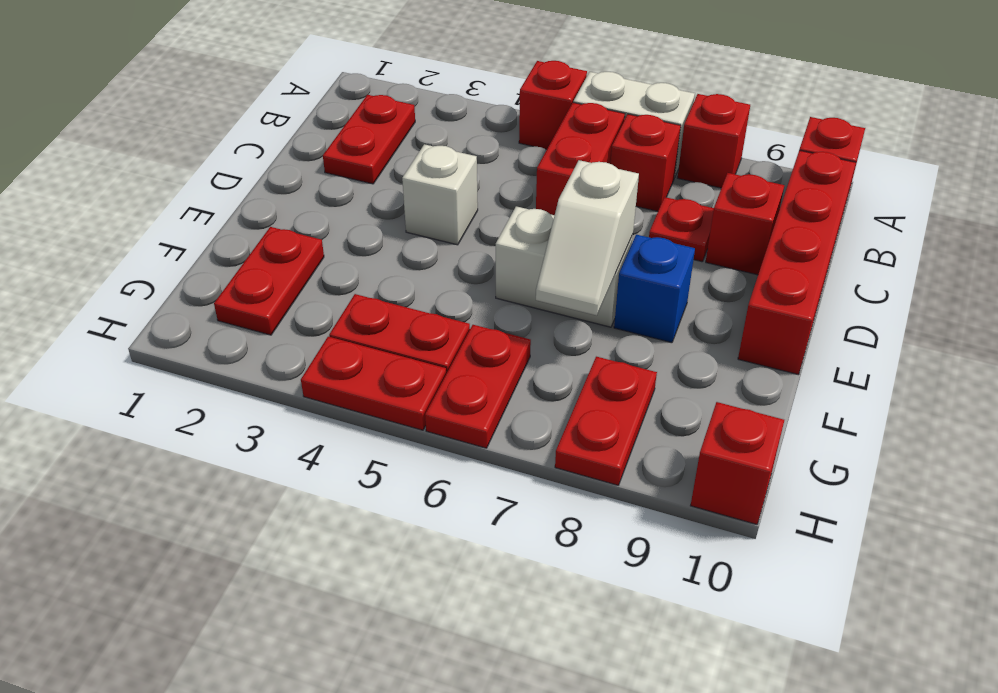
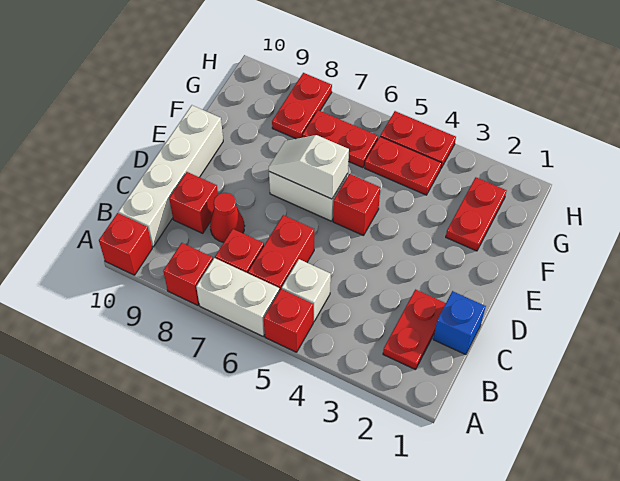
red 1x4 brick [738,150,856,375] -> white 1x4 brick [119,105,223,247]
red 1x1 plate [649,197,714,262] -> red 1x1 cone [210,193,245,242]
white 1x1 brick [402,144,478,245] -> white 1x1 brick moved to [282,259,331,322]
white 1x2 slope [536,160,639,315] -> white 1x2 slope turned to [269,135,349,199]
blue 1x1 brick [614,235,695,343] -> blue 1x1 brick moved to [433,291,486,355]
red 1x2 plate [425,325,531,448] -> red 1x2 plate turned to [303,110,378,168]
red 1x1 brick [691,402,784,524] -> red 1x1 brick moved to [333,174,380,236]

